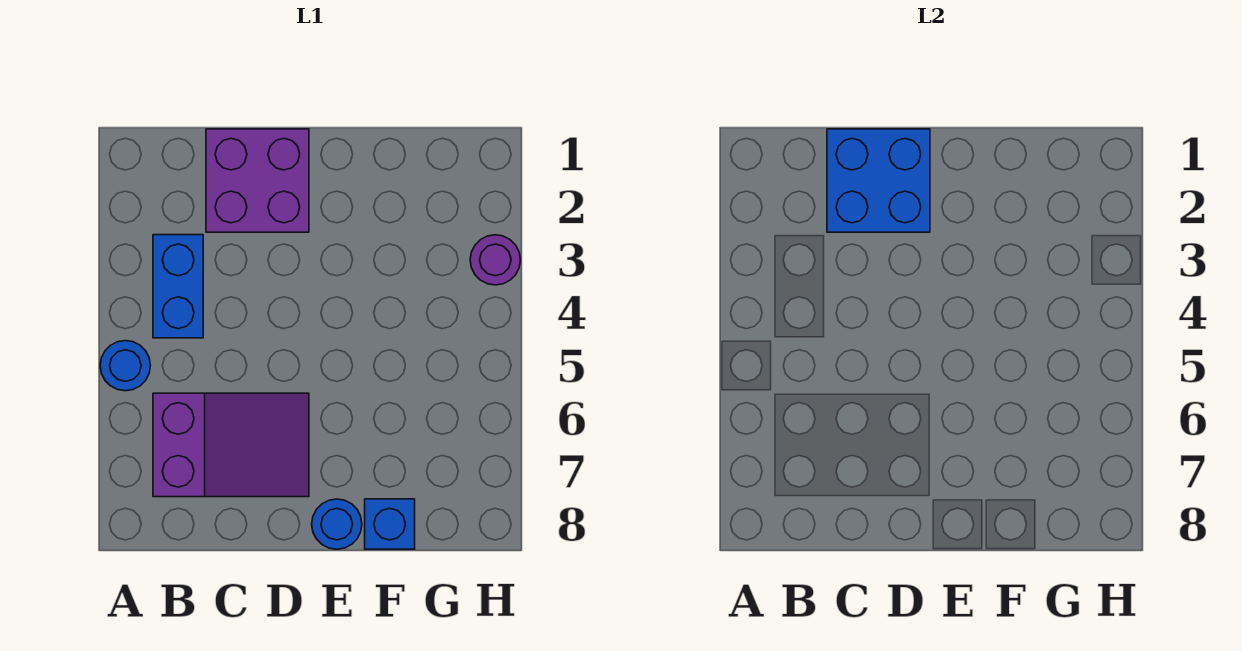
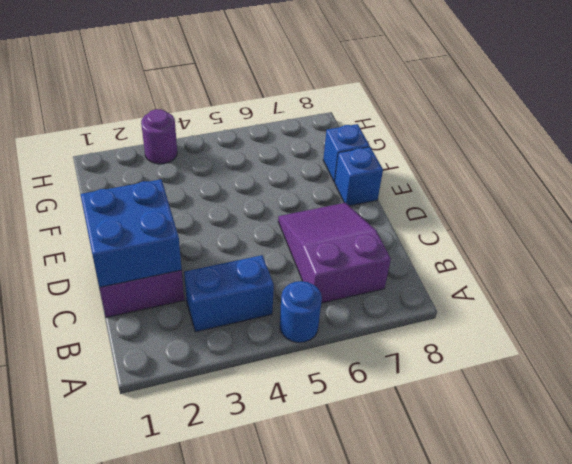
blue 1x1 round brick [312,499,362,549] -> blue 1x1 brick [335,147,383,206]

